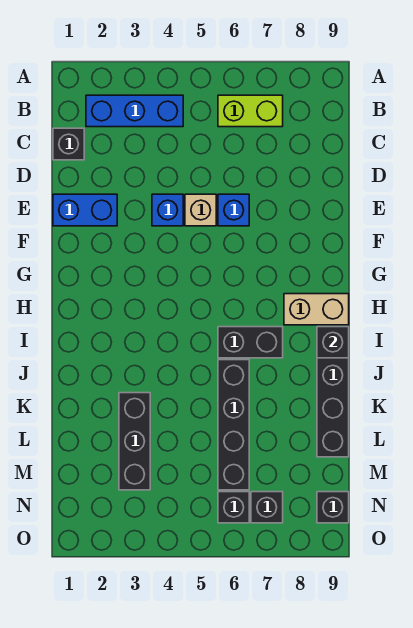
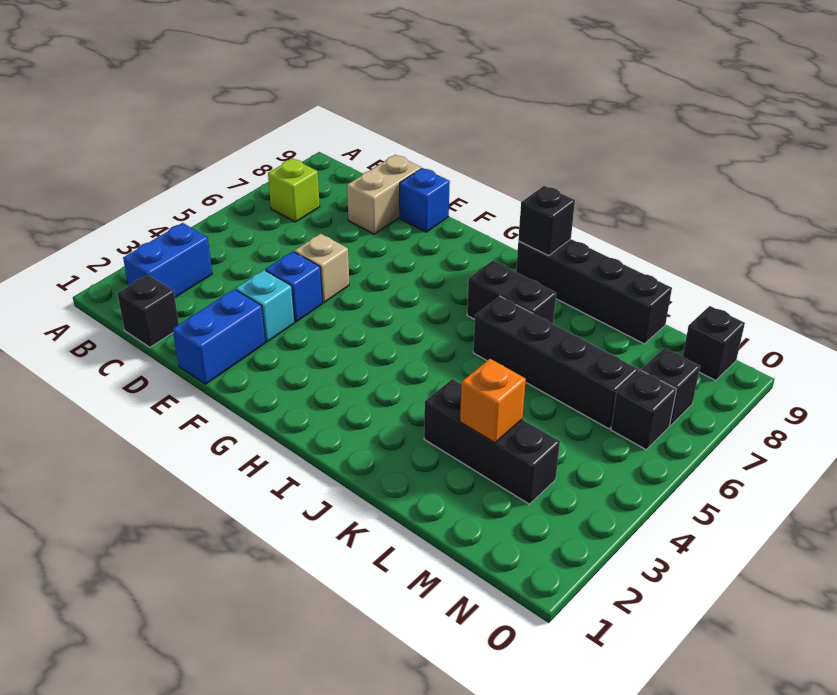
blue 1x3 brick [86,95,183,127] -> blue 1x2 brick [123,223,212,297]
lime 1x2 brick [218,95,283,127] -> lime 1x1 brick [268,159,320,222]
none -> cyan 1x1 brick [236,270,294,342]
blue 1x1 brick [218,194,249,226] -> blue 1x1 brick moved to [400,168,450,232]
tan 1x2 brick [284,294,349,325] -> tan 1x2 brick moved to [347,155,421,234]
black 1x2 brick [218,327,283,358] -> black 1x2 brick turned to [467,260,556,324]
none -> orange 1x1 brick [460,359,526,443]

